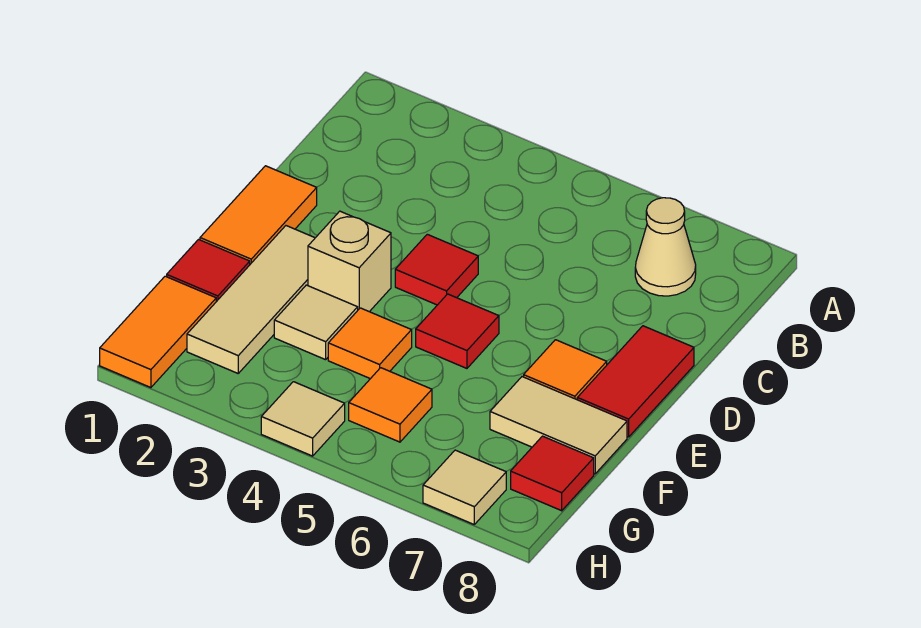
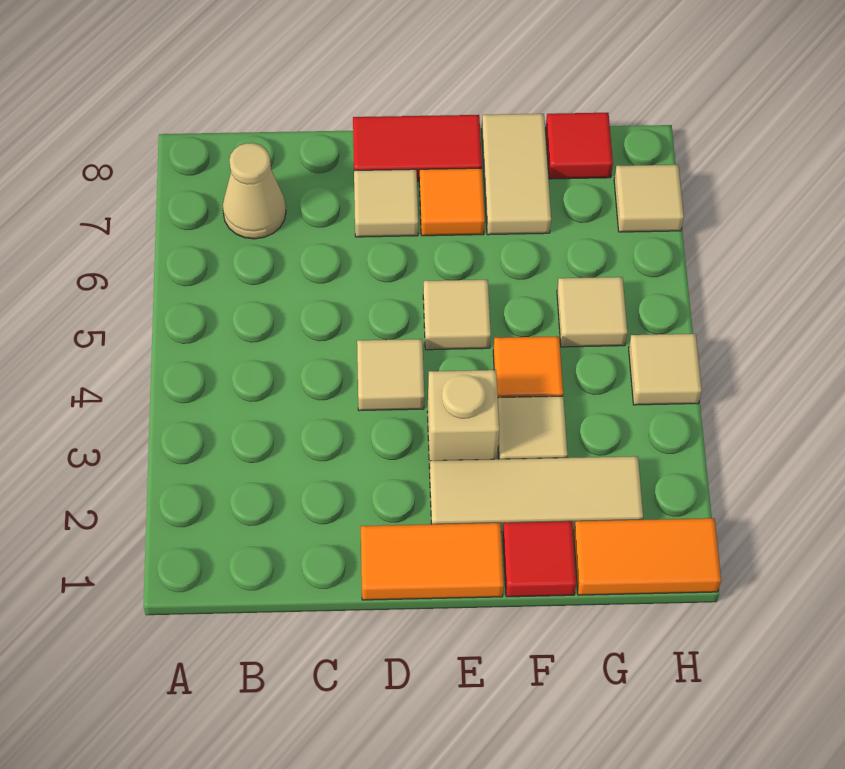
red 1x1 tile [395,234,478,305] -> tan 1x1 tile [357,339,424,411]
none -> tan 1x1 tile [354,169,418,237]
red 1x1 tile [416,294,499,368] -> tan 1x1 tile [423,280,491,350]
orange 1x1 tile [349,368,432,442] -> tan 1x1 tile [557,277,627,347]

